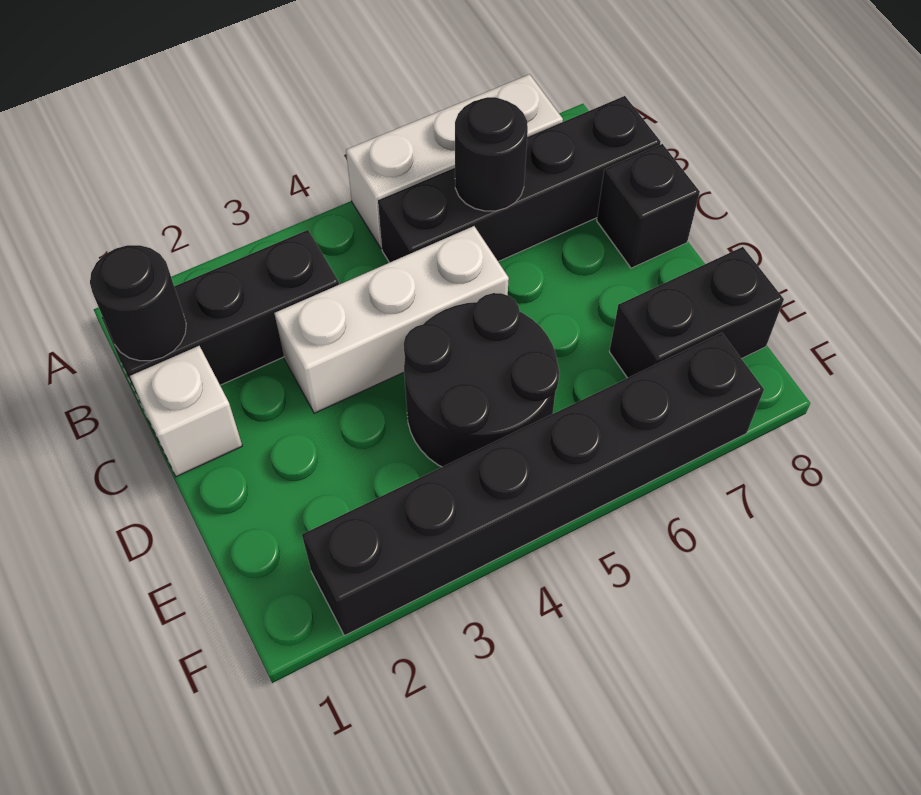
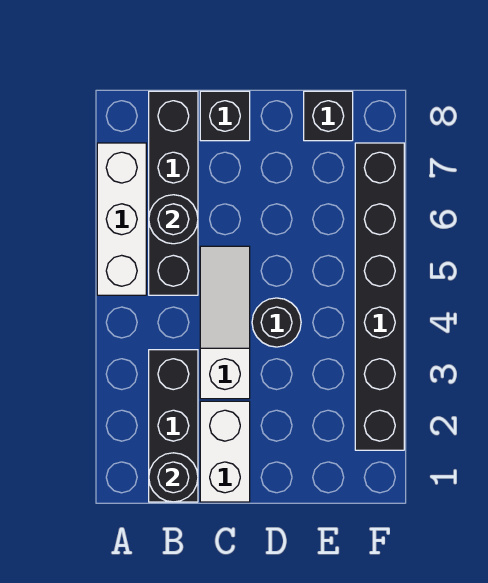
white 1x1 brick [130,346,242,477] -> white 1x2 brick [200,401,250,502]
white 1x3 brick [274,226,509,413] -> white 1x3 slope [200,246,250,399]
black 2x2 round brick [404,293,560,467] -> black 1x1 round brick [252,298,301,347]
black 1x2 brick [609,247,784,378] -> black 1x1 brick [304,91,353,141]

